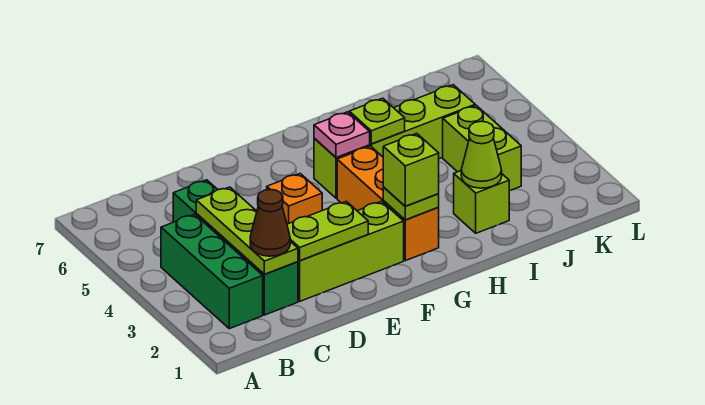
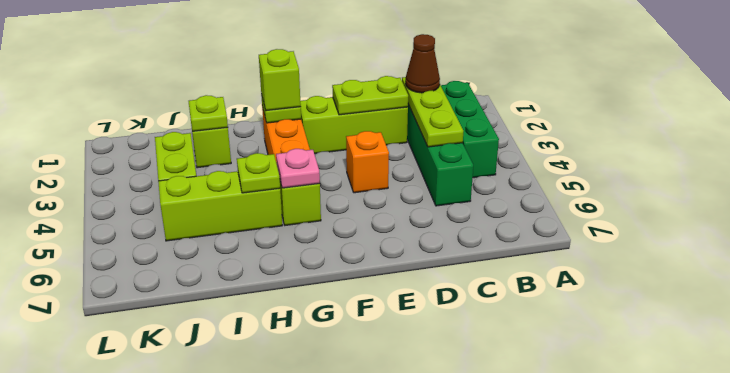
lime 1x1 cone [461,121,502,188] -> lime 1x1 plate [189,95,228,131]

